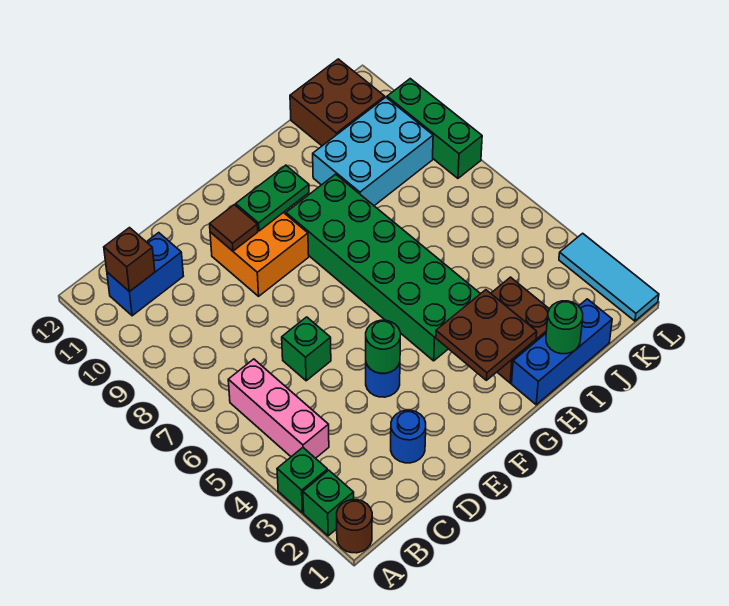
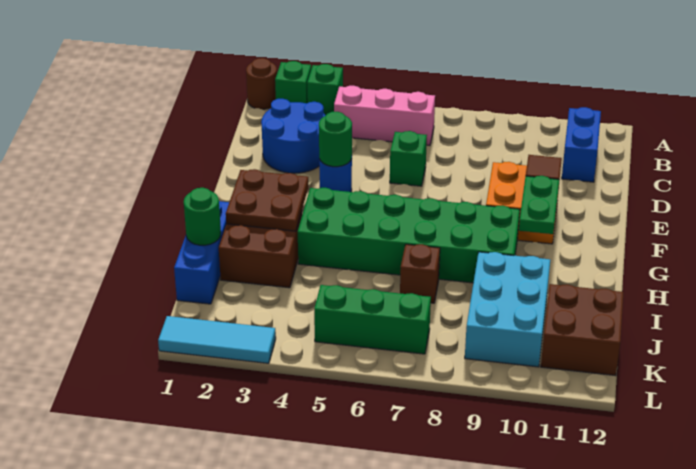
brown 1x1 brick [104,228,155,292] -> brown 1x1 brick moved to [400,244,440,303]
blue 1x1 round brick [391,410,426,463] -> blue 2x2 round brick [261,99,326,173]
green 1x3 brick [387,79,482,178] -> green 1x3 brick moved to [314,285,431,354]

